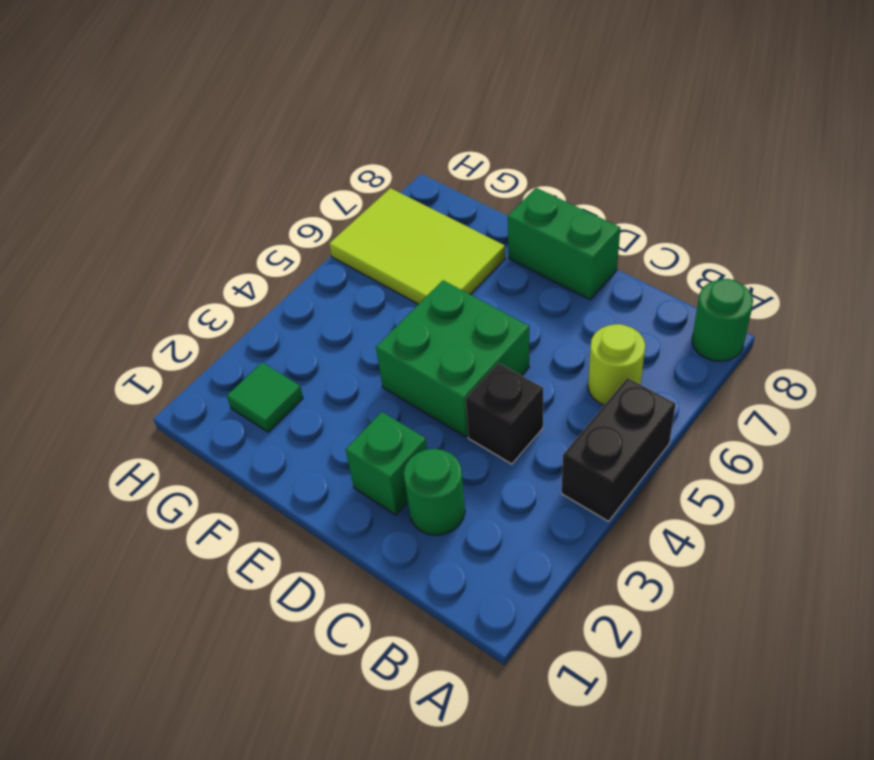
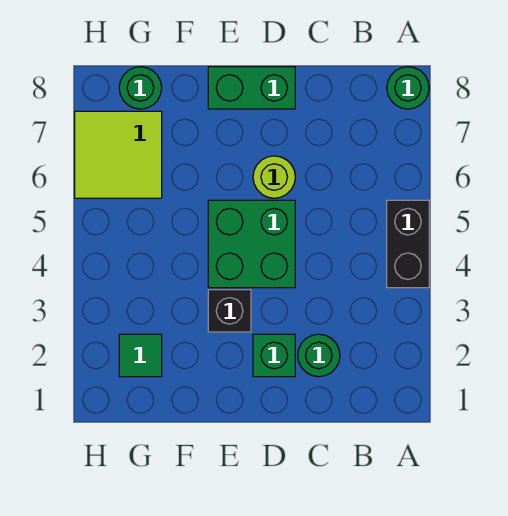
lime 1x1 round brick [588,324,645,405] -> lime 1x1 round brick moved to [253,156,295,198]
black 1x1 brick [466,363,543,464] -> black 1x1 brick moved to [208,290,251,332]
lime 2x3 tile [329,188,505,304] -> lime 2x2 tile [75,111,162,198]
none -> green 1x1 round brick [119,67,162,109]

